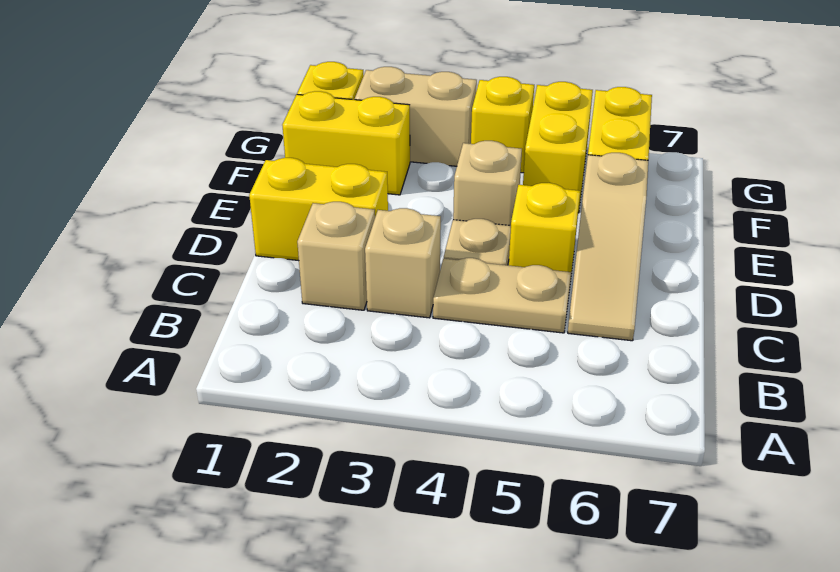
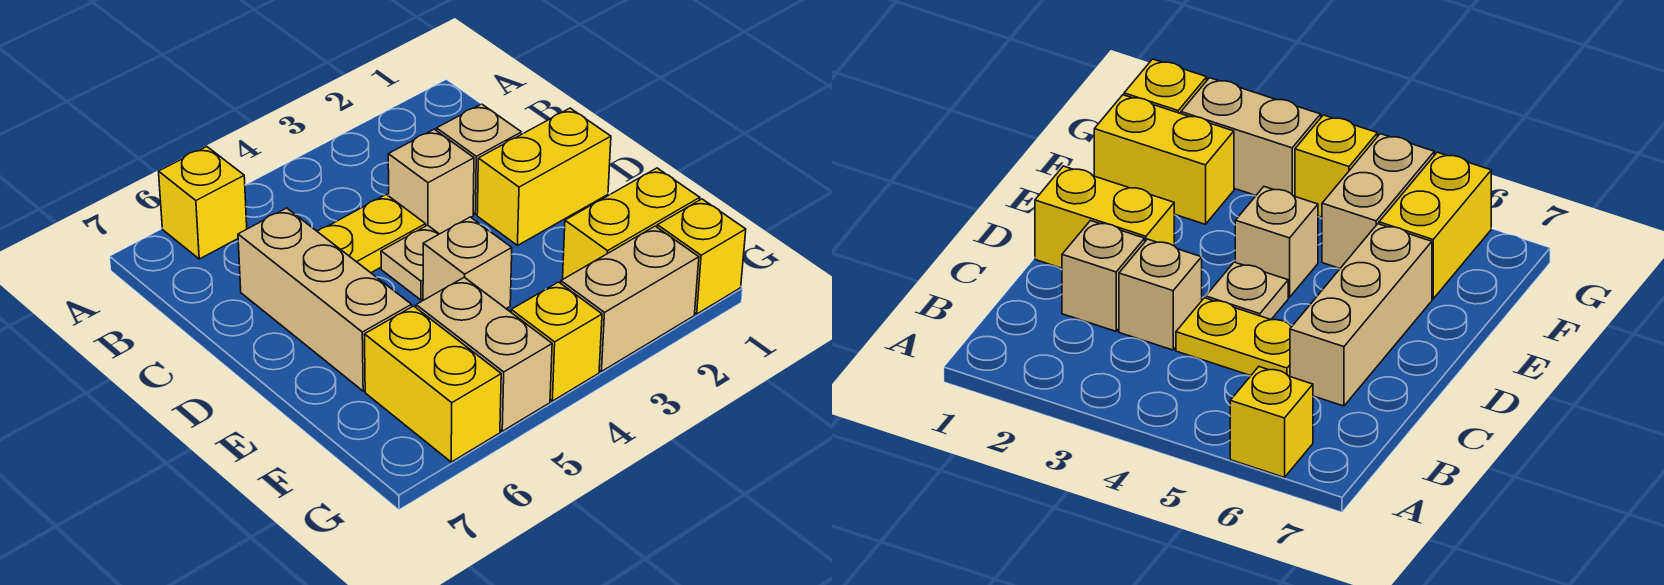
tan 1x2 plate [433,258,571,333] -> yellow 1x2 plate [317,194,426,273]
tan 1x3 slope [568,153,648,341] -> tan 1x3 brick [238,208,412,391]
yellow 1x1 brick [509,183,580,281] -> yellow 1x1 brick moved to [159,146,247,259]
yellow 1x2 brick [523,82,593,213] -> tan 1x2 brick [416,277,552,431]

